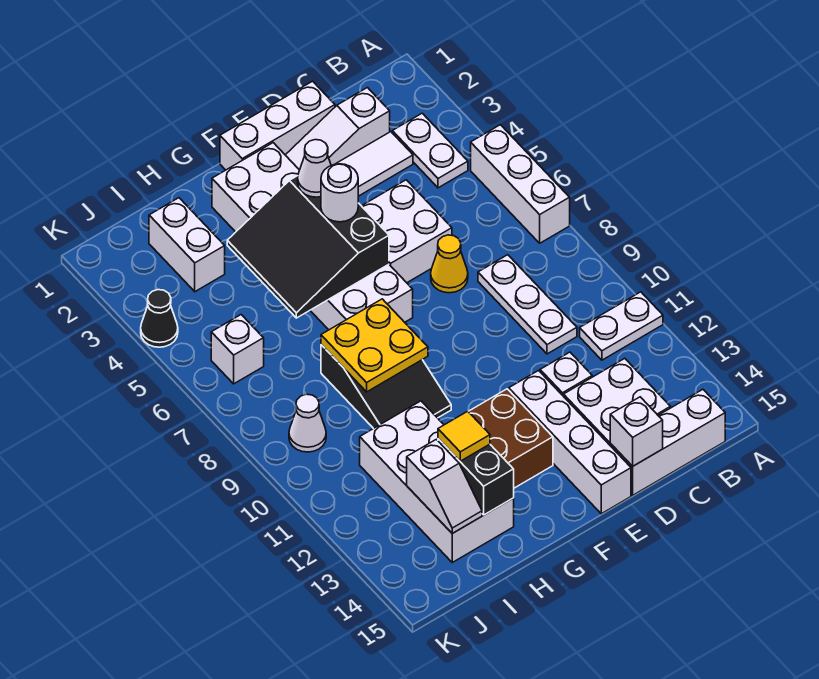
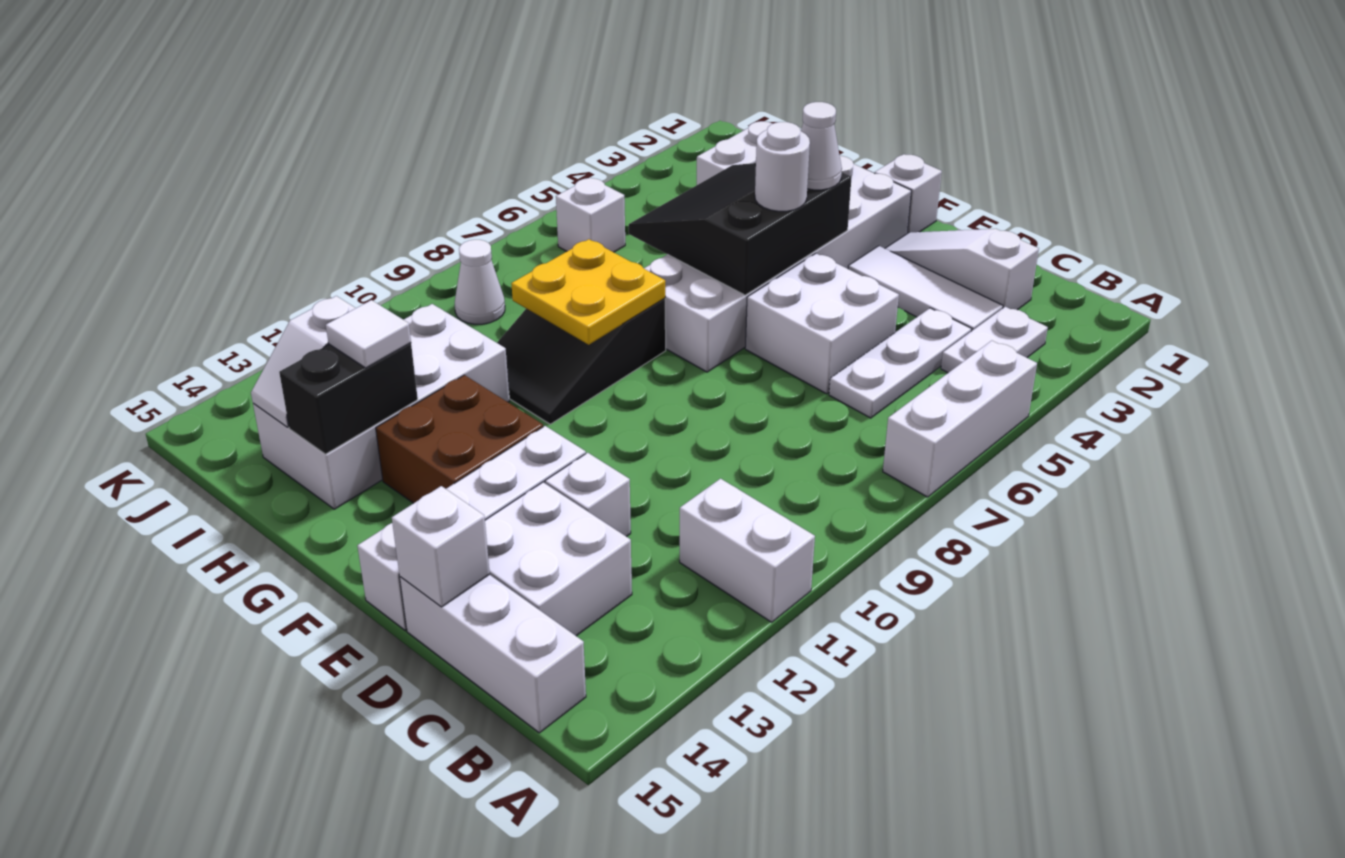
white 1x2 plate [580,292,663,360] -> white 1x2 brick [680,479,815,622]
white 1x3 plate [478,255,577,354] -> white 1x3 plate moved to [829,308,972,418]
white 1x3 brick [220,81,335,170] -> white 1x1 brick [875,154,942,234]
yellow 1x1 cone [431,235,468,293] -> none
yellow 1x1 tile [438,411,490,461] -> white 1x1 tile [326,300,411,368]
black 1x1 cone [141,290,178,347] -> none

